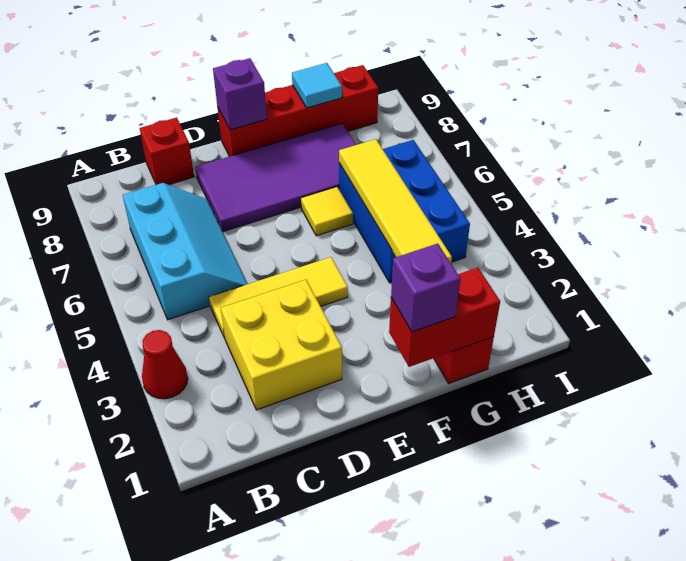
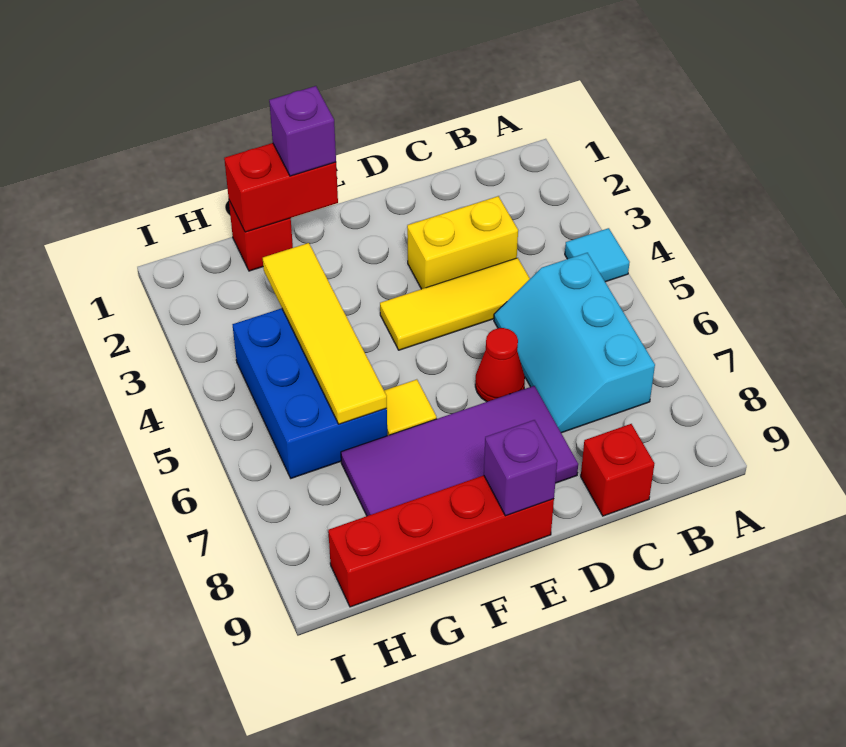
red 1x1 cone [142,330,188,399] -> red 1x1 cone moved to [475,328,525,402]
yellow 2x2 brick [221,280,342,410] -> yellow 1x2 brick [407,196,518,289]
cyan 1x1 tile [292,63,342,108] -> cyan 1x1 tile moved to [565,228,630,282]

